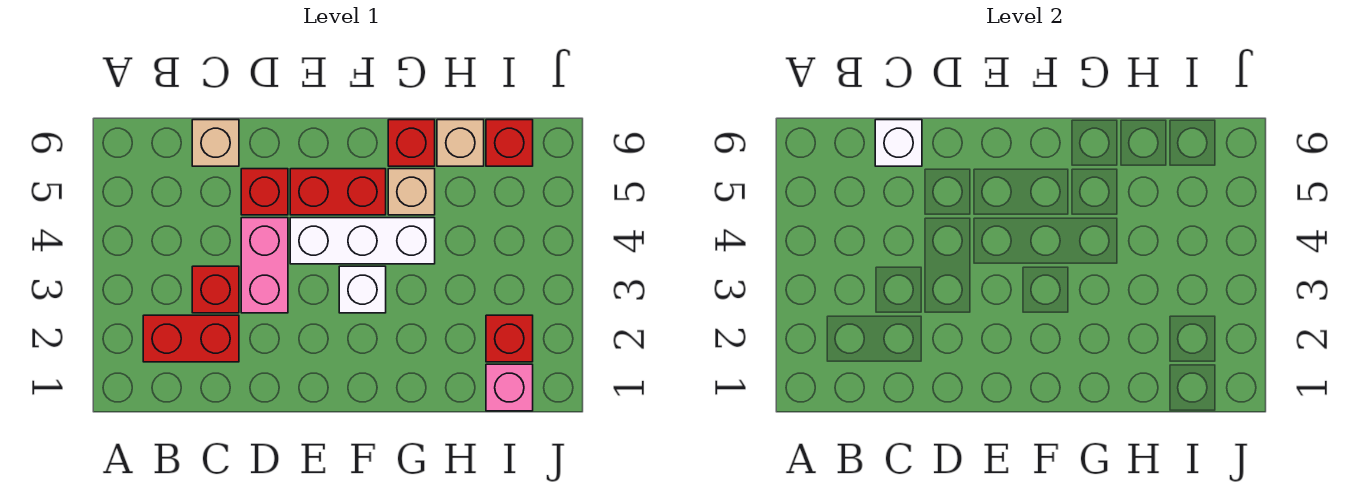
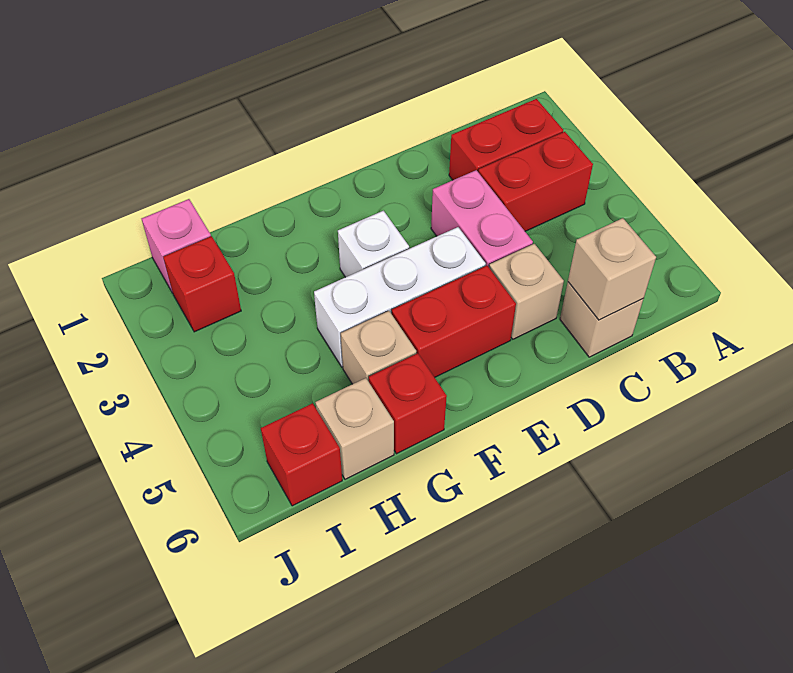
red 1x1 brick [192,266,239,313] -> red 1x2 brick [478,132,593,231]
white 1x1 brick [875,120,922,166] -> tan 1x1 brick [568,218,656,320]
red 1x1 brick [241,169,288,215] -> tan 1x1 brick [489,244,564,339]

